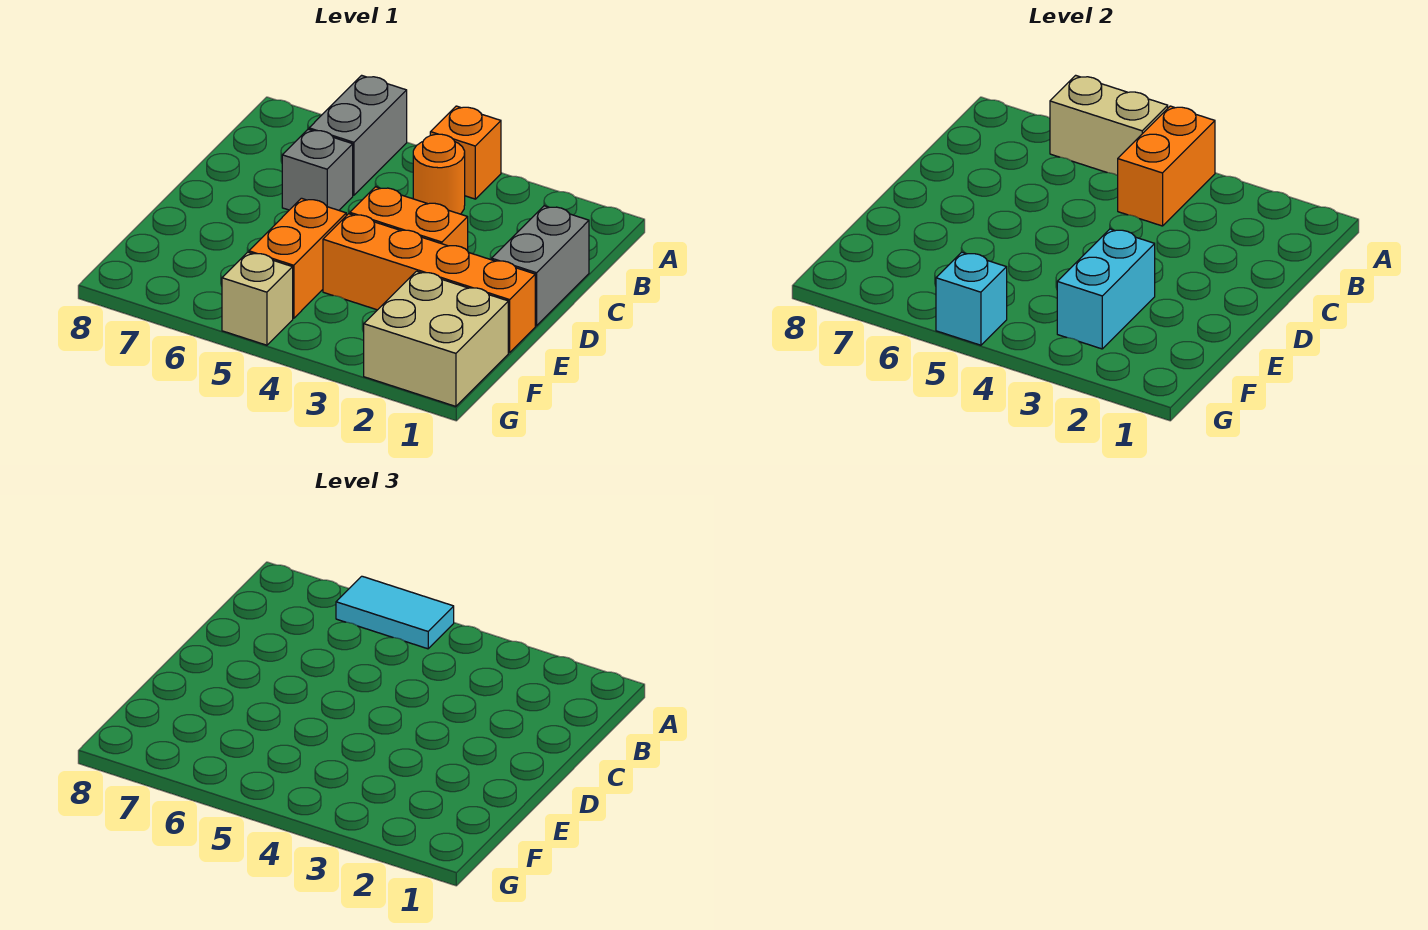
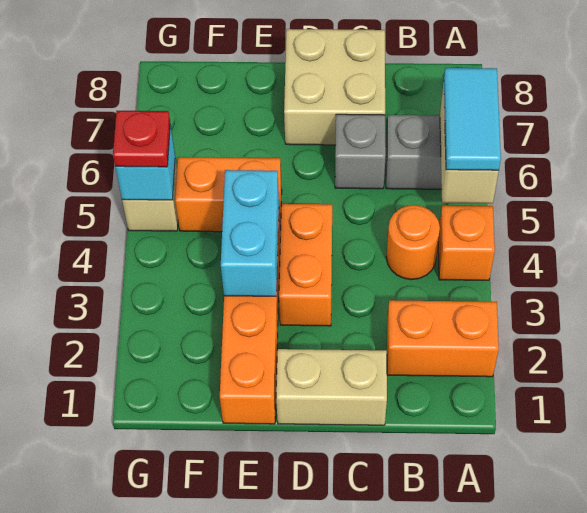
orange 1x2 brick [1118,106,1215,226] -> orange 1x2 brick moved to [387,300,499,377]
grey 1x2 brick [492,206,589,326] -> tan 1x2 brick [276,349,387,425]
cyan 1x2 brick [1057,229,1155,349] -> cyan 1x2 brick turned to [221,170,279,296]
tan 2x2 brick [364,271,508,406] -> tan 2x2 brick moved to [284,29,385,145]
none -> red 1x1 plate [113,111,170,167]

